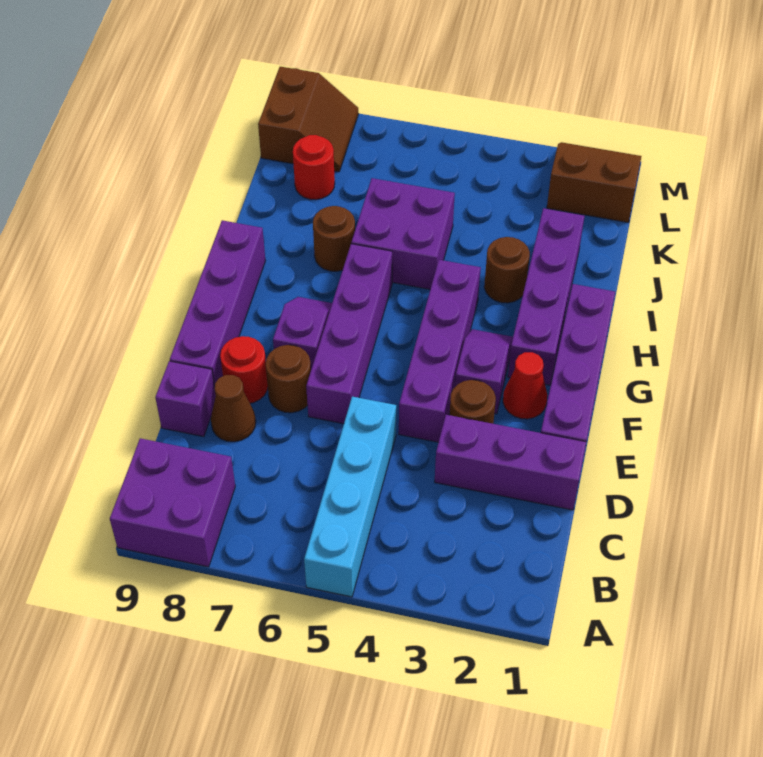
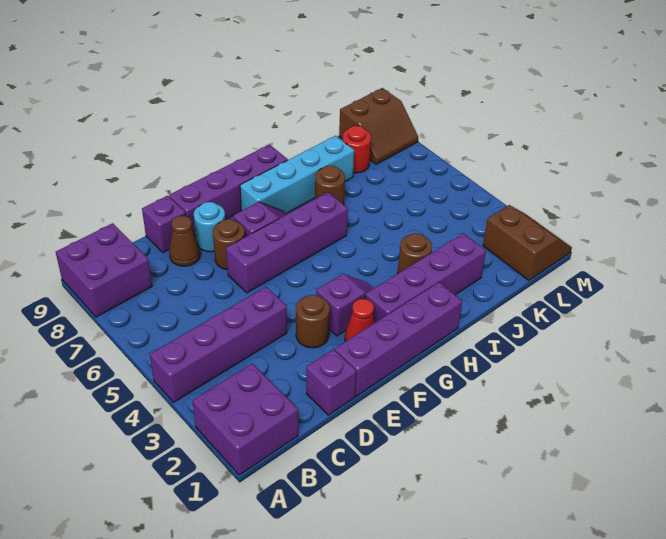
cyan 1x4 brick [304,397,396,597] -> cyan 1x4 brick moved to [240,136,354,214]
purple 1x3 brick [435,415,586,510] -> purple 1x1 brick [306,349,356,415]
purple 1x4 brick [399,260,481,442] -> purple 1x4 brick moved to [150,287,287,402]
red 1x1 round brick [220,336,268,403] -> cyan 1x1 round brick [194,202,225,252]
purple 2x2 brick [351,178,455,289] -> purple 2x2 brick moved to [192,363,298,475]

